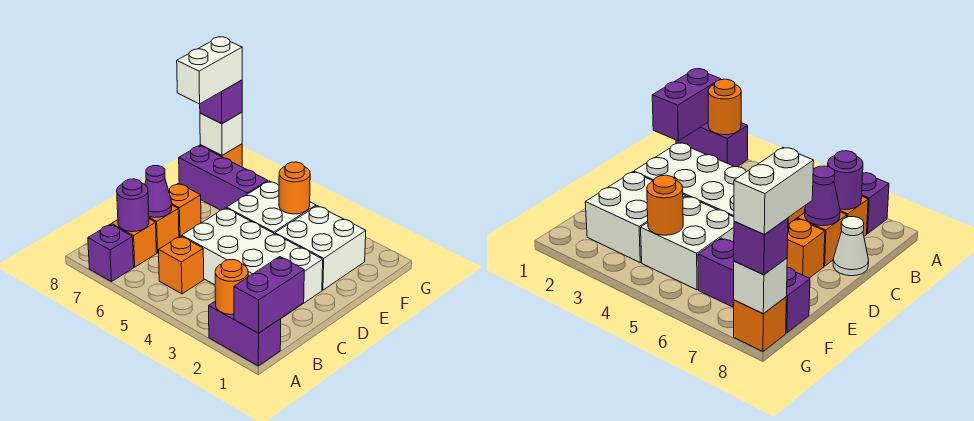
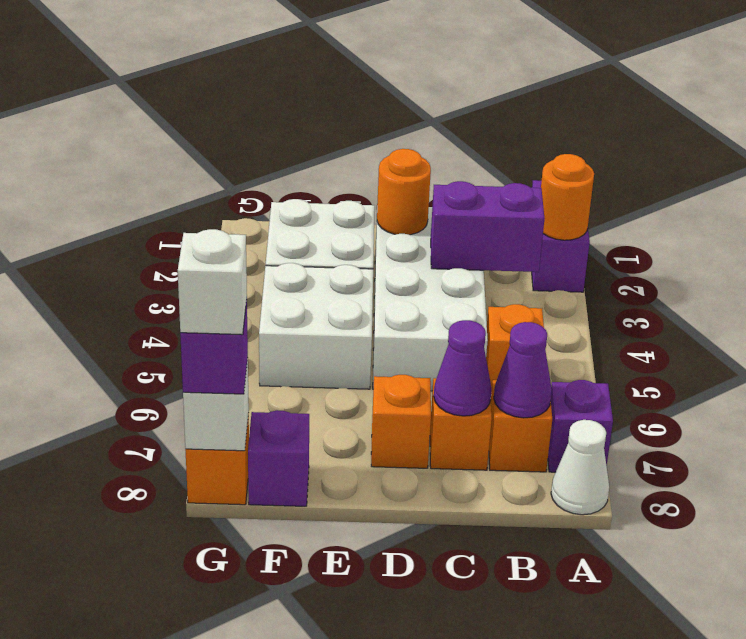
purple 1x2 brick [234,257,304,333] -> purple 1x2 brick moved to [431,181,544,272]
purple 1x1 round brick [117,179,149,232] -> purple 1x1 cone [494,322,552,418]
white 1x1 cone [833,216,869,276] -> white 1x1 cone moved to [551,420,609,515]
orange 1x1 round brick [279,162,310,214] -> orange 1x1 round brick moved to [377,149,431,235]
purple 1x3 brick [179,146,268,210] -> purple 1x1 brick [248,410,309,506]
white 1x2 brick [177,37,242,104] -> white 1x1 brick [178,229,247,335]

